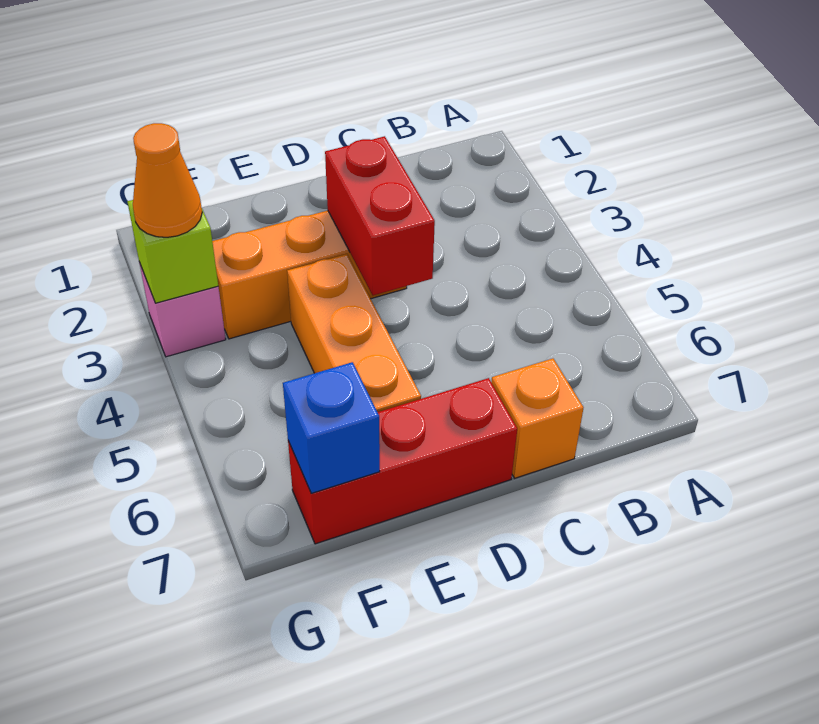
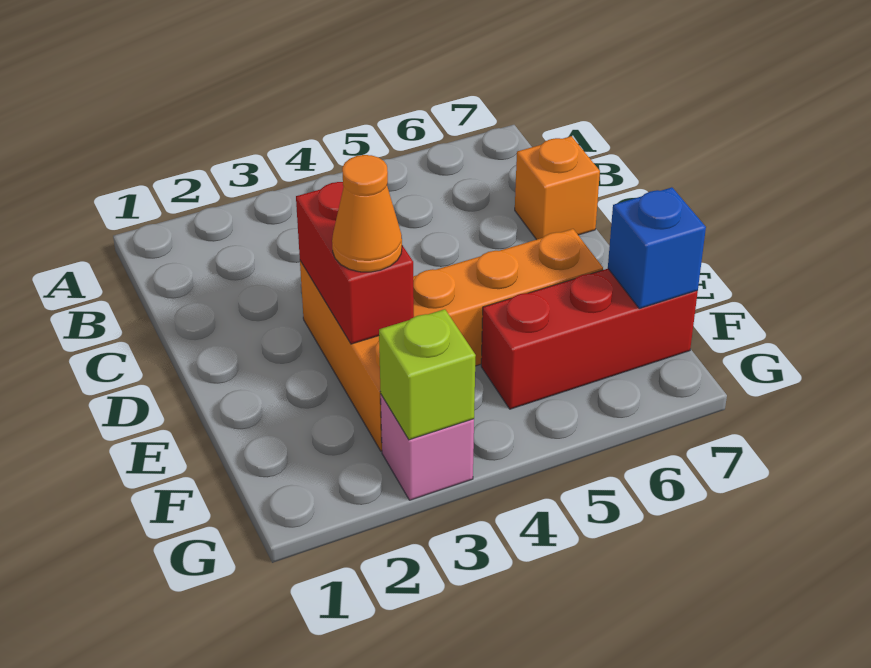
red 1x2 brick [325,136,435,295] -> red 1x2 brick turned to [296,182,414,344]
red 1x3 brick [288,378,517,544] -> red 1x3 brick turned to [481,269,698,409]
orange 1x1 cone [133,123,202,237] -> orange 1x1 cone moved to [332,155,402,272]

